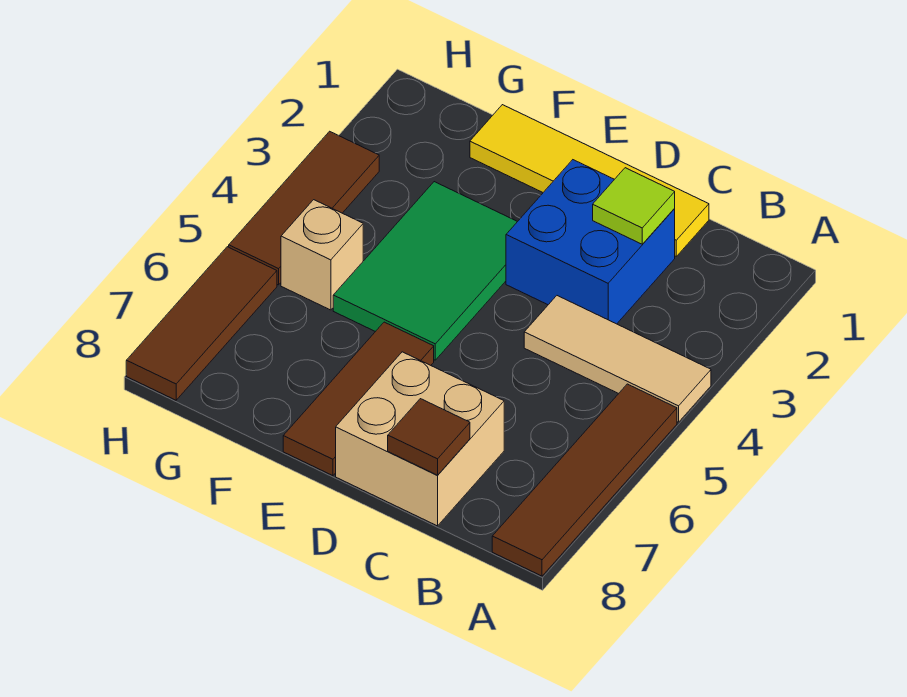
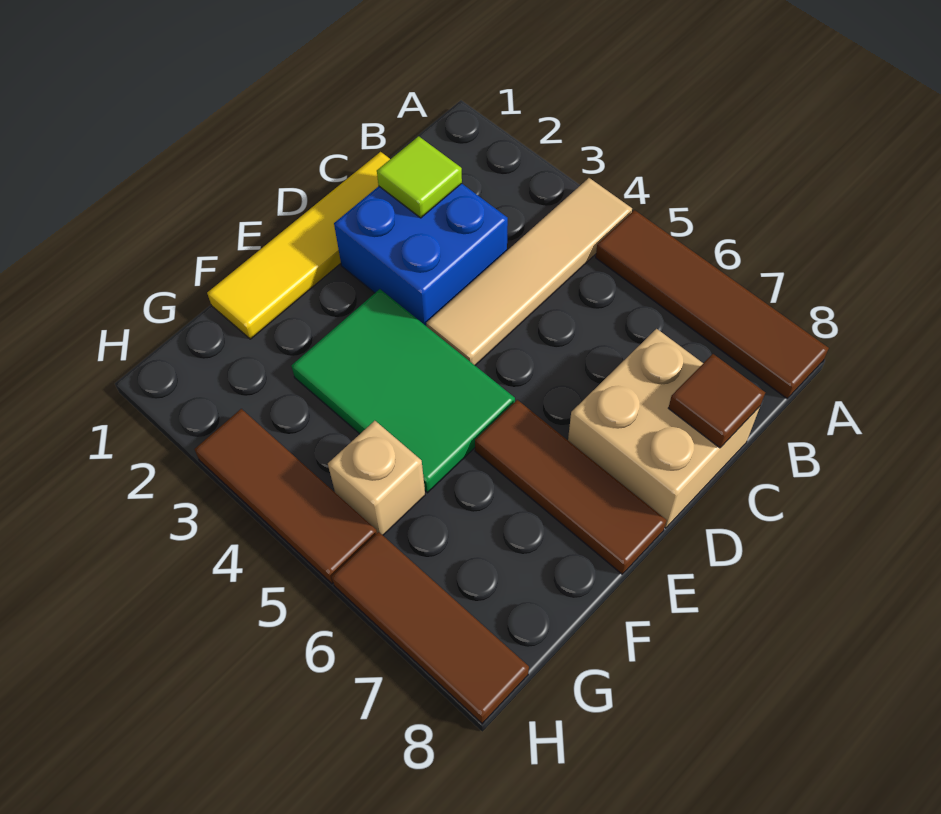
tan 1x3 tile [524,296,711,422] -> tan 1x4 tile [426,178,632,365]

